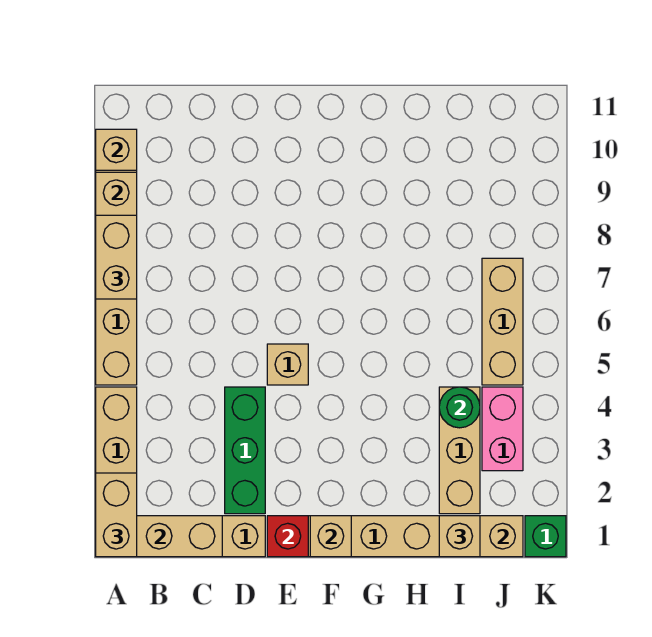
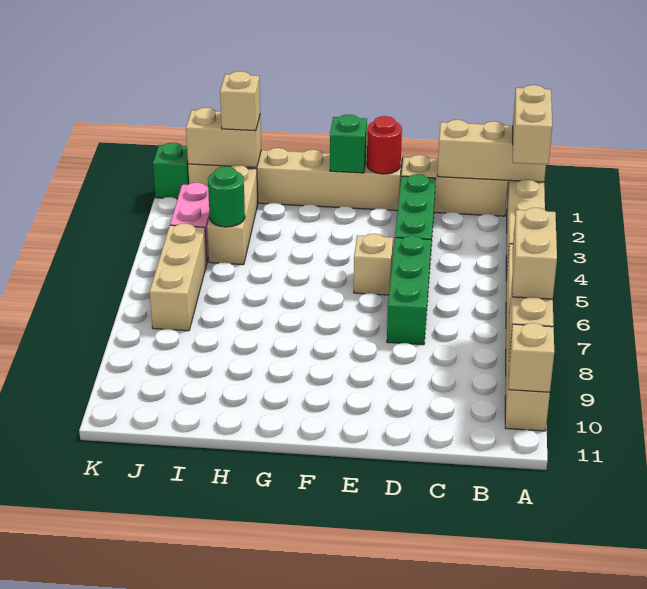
none -> green 1x3 brick [387,236,431,345]
red 1x1 brick [267,516,308,557] -> red 1x1 round brick [367,116,402,174]
tan 1x1 brick [310,516,351,557] -> green 1x1 brick [330,114,367,173]

